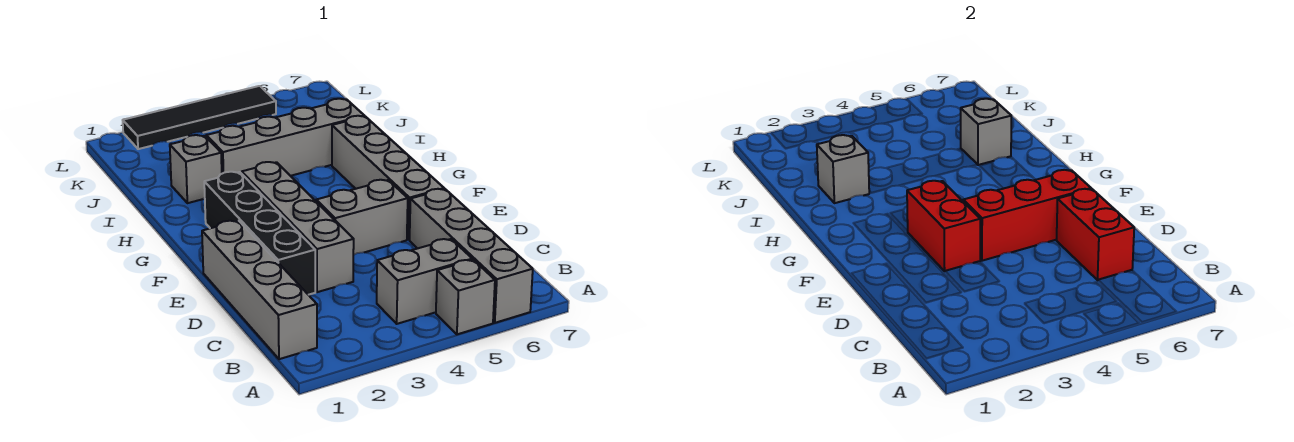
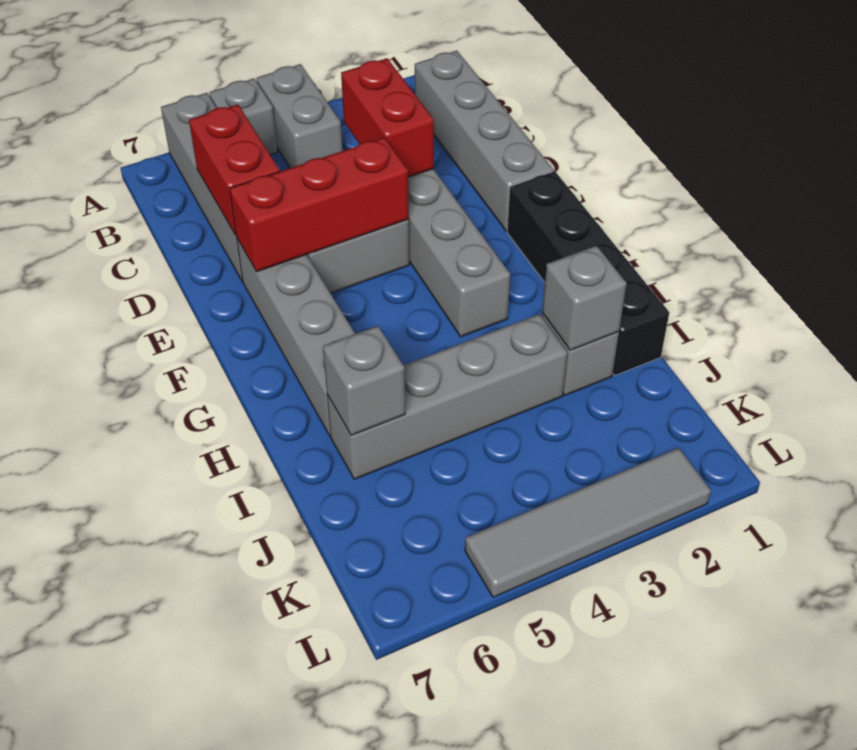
grey 1x2 brick [377,239,472,324] -> grey 1x2 brick turned to [257,64,342,168]
black 1x4 brick [204,172,315,295] -> black 1x4 brick moved to [507,171,669,375]
red 1x2 brick [907,181,980,271] -> red 1x2 brick moved to [341,58,434,177]
black 1x4 tile [123,86,276,149] -> grey 1x4 tile [465,448,711,597]

